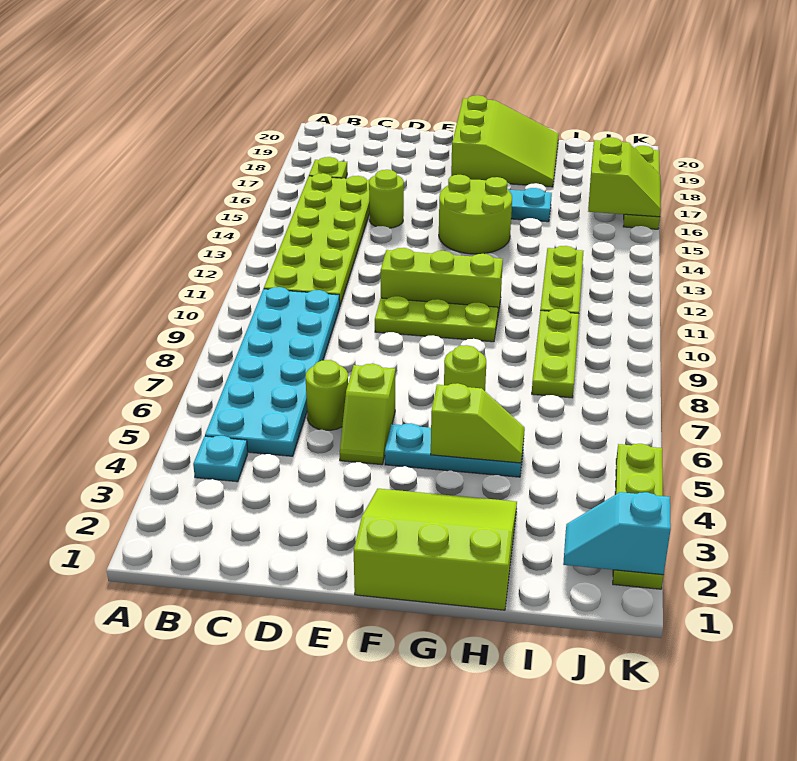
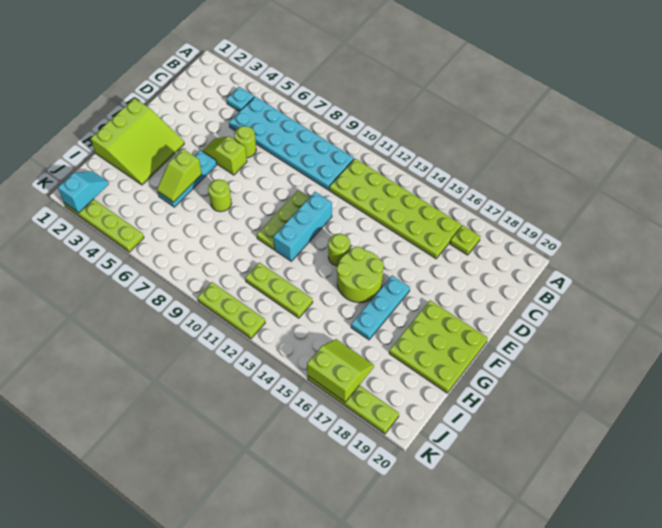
lime 1x1 round brick [369,170,404,228] -> lime 1x1 round brick moved to [328,234,350,266]
lime 1x3 brick [381,248,503,313] -> cyan 1x3 brick [273,192,332,261]
lime 3x3 slope [451,95,559,187] -> lime 3x3 plate [389,300,488,393]
lime 1x3 plate [532,309,579,398] -> lime 1x3 plate moved to [198,282,265,339]
lime 2x2 slope [588,137,661,217] -> lime 2x2 slope turned to [307,339,374,402]

